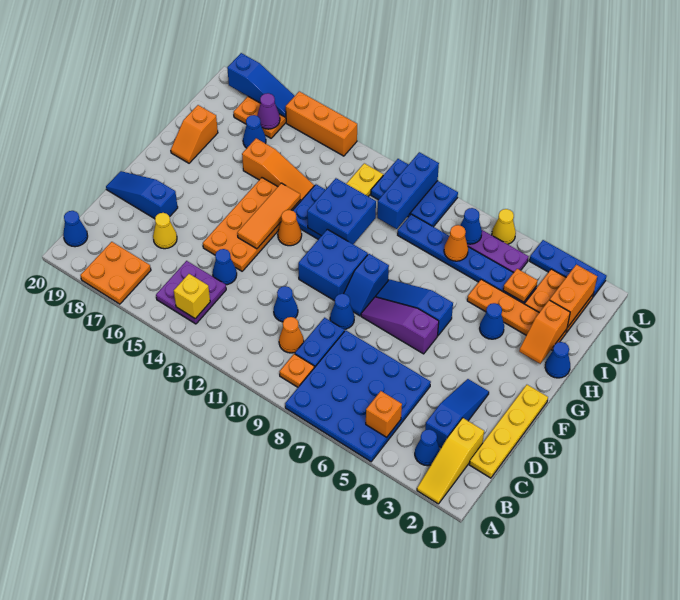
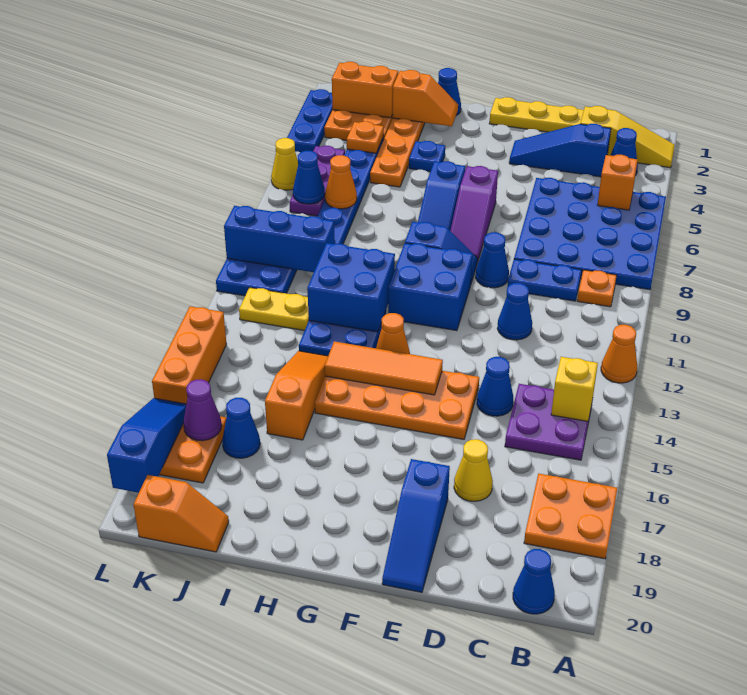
orange 1x1 cone [279,317,304,353] -> orange 1x1 cone moved to [601,325,637,383]
blue 1x1 cone [480,303,504,339] -> blue 1x1 plate [409,141,445,172]
orange 1x2 slope [171,105,218,163] -> orange 1x2 slope moved to [133,475,229,552]

